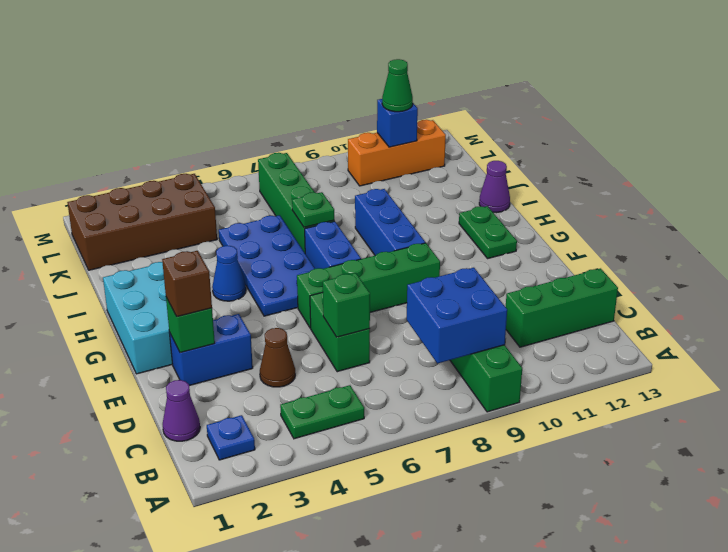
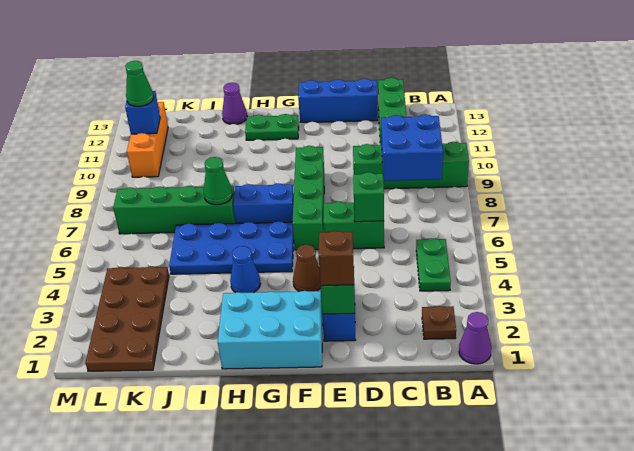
blue 1x1 plate [207,415,255,460] -> brown 1x1 plate [422,306,456,339]
purple 1x1 cone [163,380,200,441] -> purple 1x1 cone moved to [459,312,492,364]
brown 1x1 cone [260,328,295,387] -> brown 1x1 cone moved to [293,245,321,292]
blue 1x3 brick [355,189,425,256] -> blue 1x3 brick moved to [298,79,378,123]
green 1x1 plate [292,192,334,227] -> green 1x1 cone [204,157,233,205]
brown 2x4 brick [67,174,217,270] -> brown 2x4 plate [85,266,169,371]

